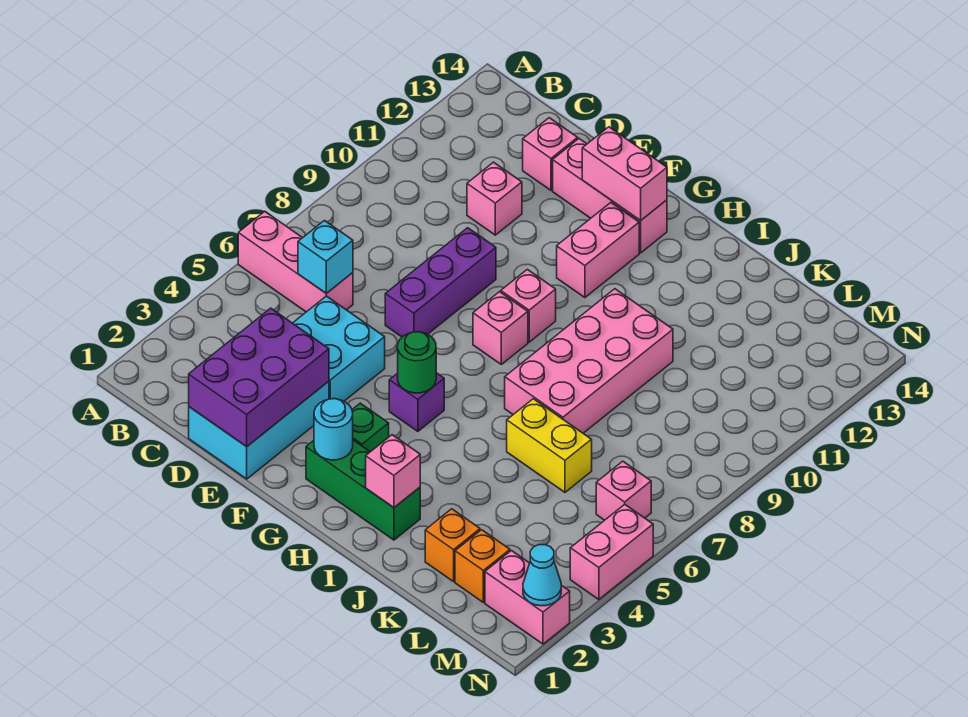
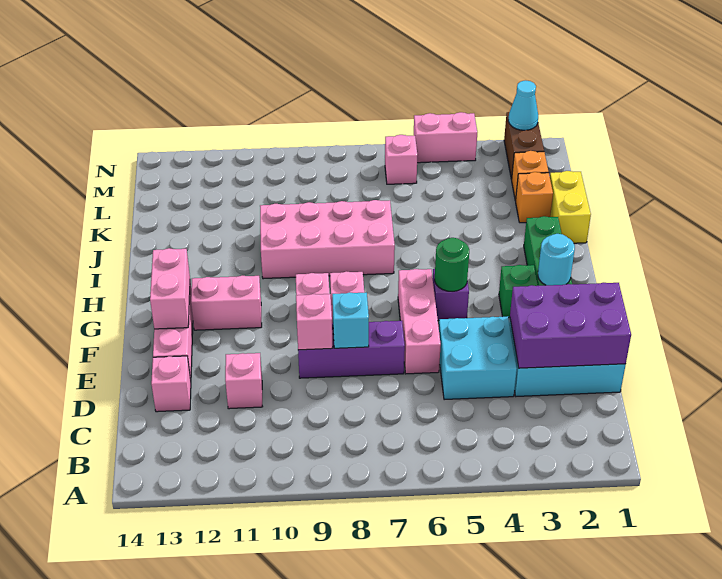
pink 1x3 brick [238,211,353,312] -> pink 1x3 brick moved to [398,269,441,374]
cyan 1x1 brick [298,221,353,293] -> cyan 1x1 brick moved to [332,292,369,348]
pink 1x1 brick [366,435,420,508] -> pink 1x1 brick moved to [296,294,333,350]
yellow 1x2 brick [507,399,592,492] -> yellow 1x2 brick moved to [550,171,591,243]
pink 1x2 brick [485,551,570,644] -> brown 1x2 brick [504,112,544,180]

